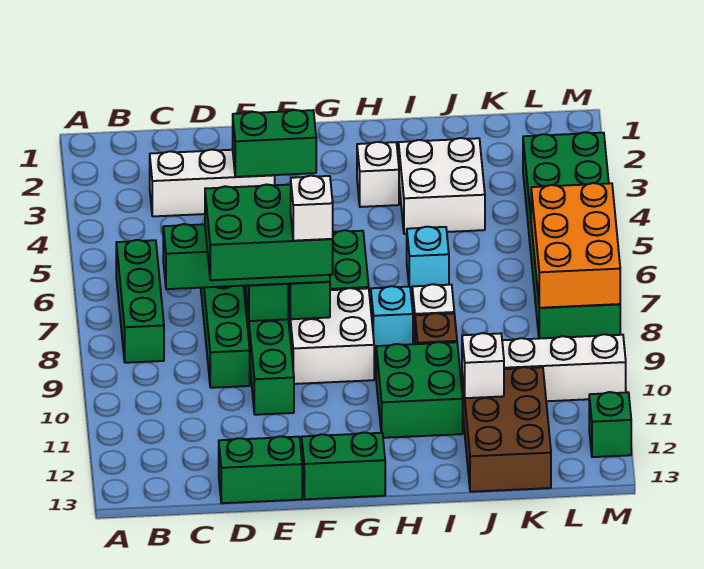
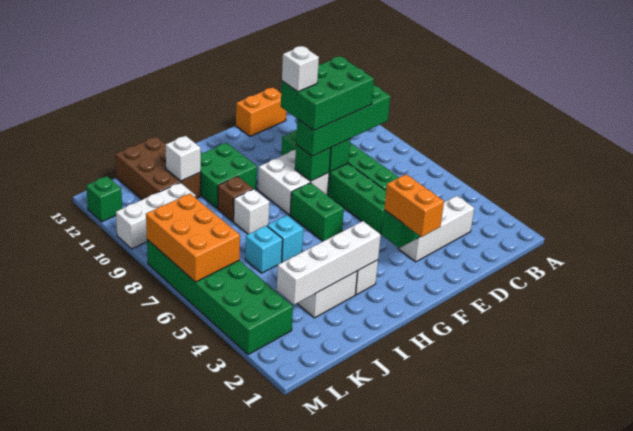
green 1x3 brick [116,240,164,363] -> none
green 1x2 brick [219,436,302,503] -> orange 1x2 brick [236,87,286,136]
none -> orange 1x2 brick [384,174,444,237]
green 1x2 brick [302,432,385,499] -> none
none -> white 1x4 brick [277,221,381,305]
cyan 1x1 brick [371,286,413,351] -> cyan 1x1 brick moved to [245,226,283,273]

